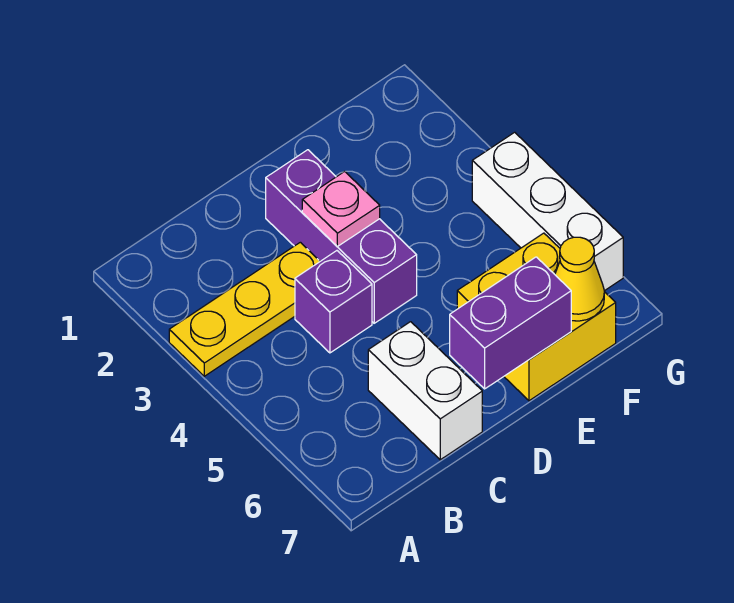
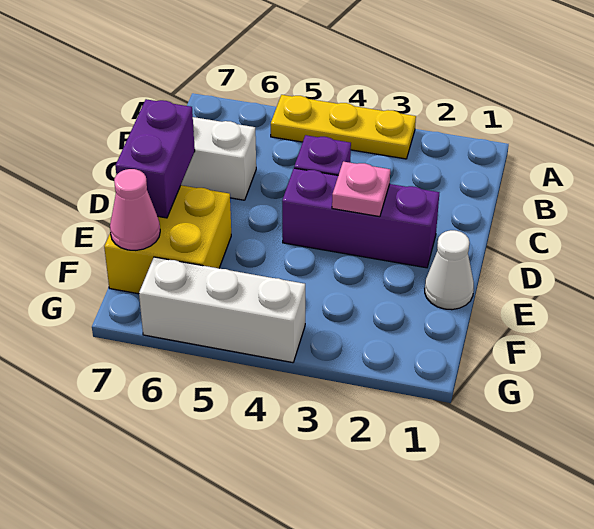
yellow 1x3 plate [169,242,320,376] -> yellow 1x3 plate turned to [271,95,416,159]
none -> white 1x1 cone [425,230,474,310]
yellow 1x1 cone [555,237,604,321] -> pink 1x1 cone [110,169,160,250]

